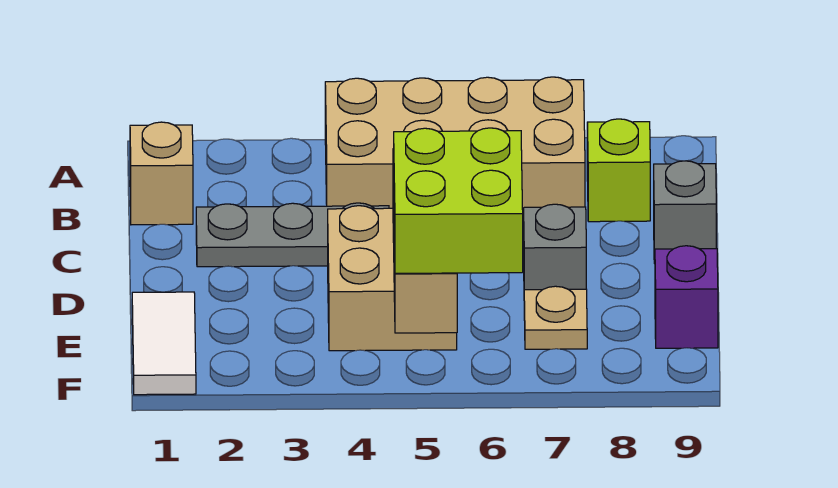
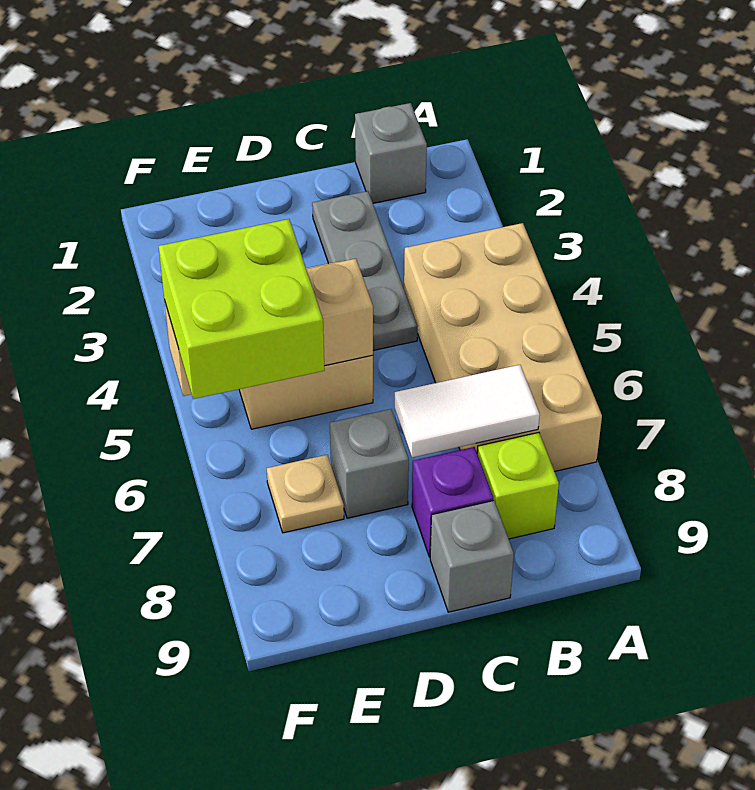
tan 1x1 brick [130,122,193,225] -> grey 1x1 brick [355,103,427,203]
white 1x2 tile [132,292,196,395] -> white 1x2 tile moved to [395,365,540,457]
purple 1x1 brick [655,246,718,348] -> purple 1x1 brick moved to [412,447,493,557]

